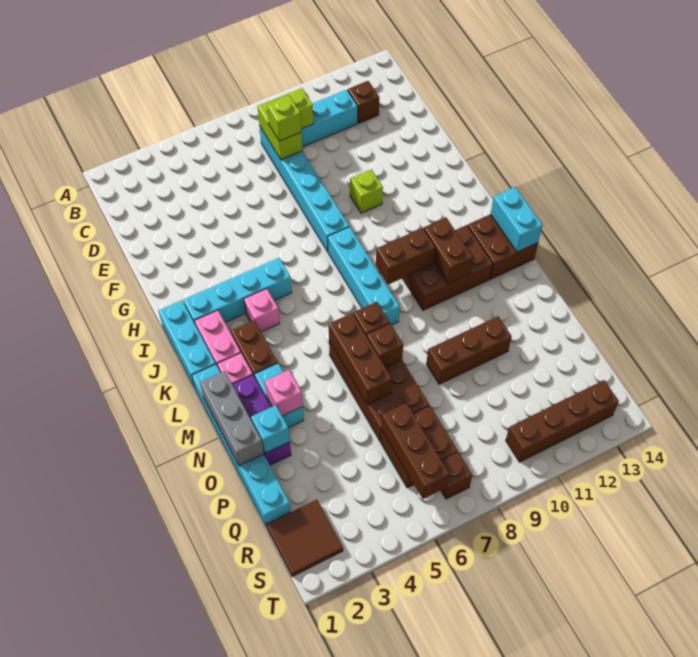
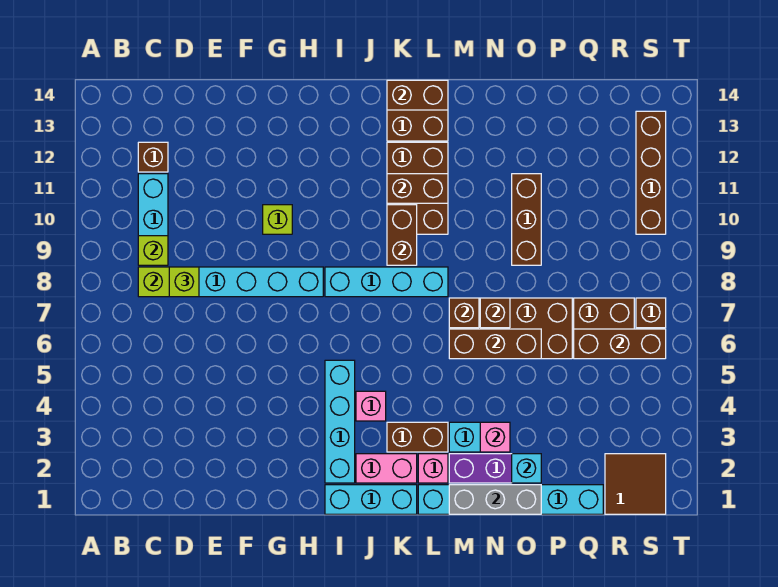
cyan 1x2 brick [491,187,543,252] -> brown 1x2 brick [387,80,448,110]

